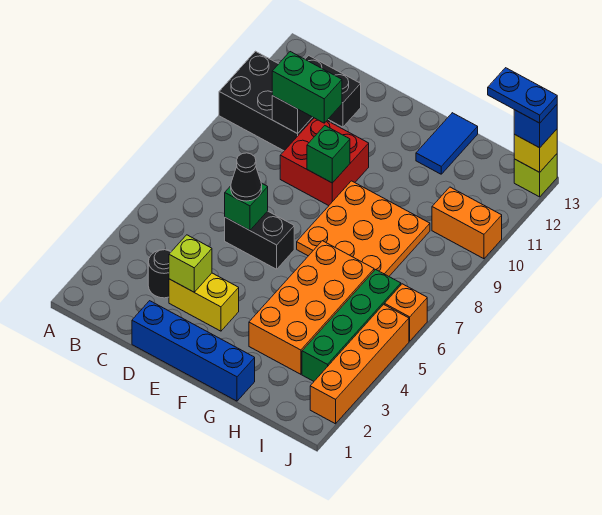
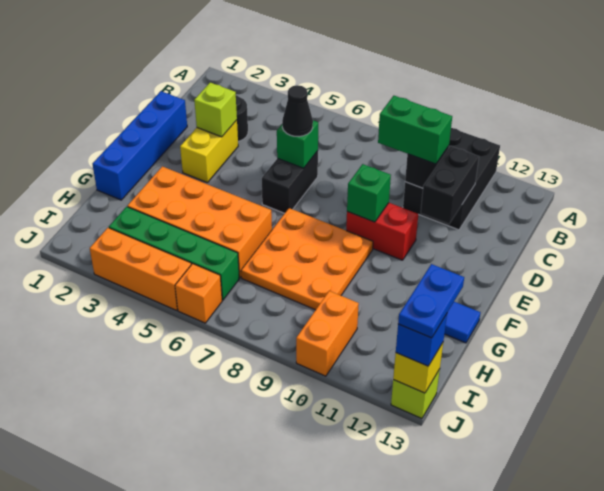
green 1x2 brick [272,52,342,123] -> green 1x2 brick turned to [378,96,452,164]
red 2x2 brick [280,118,369,206] -> red 1x2 brick [346,203,418,260]
orange 1x4 brick [310,304,409,424] -> orange 1x3 brick [90,228,191,310]

